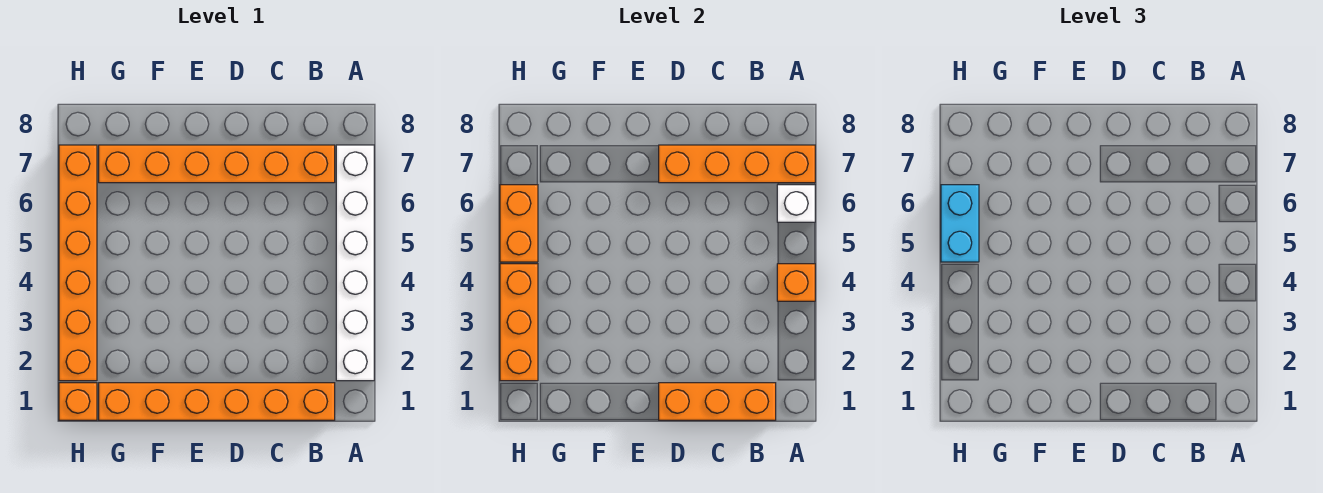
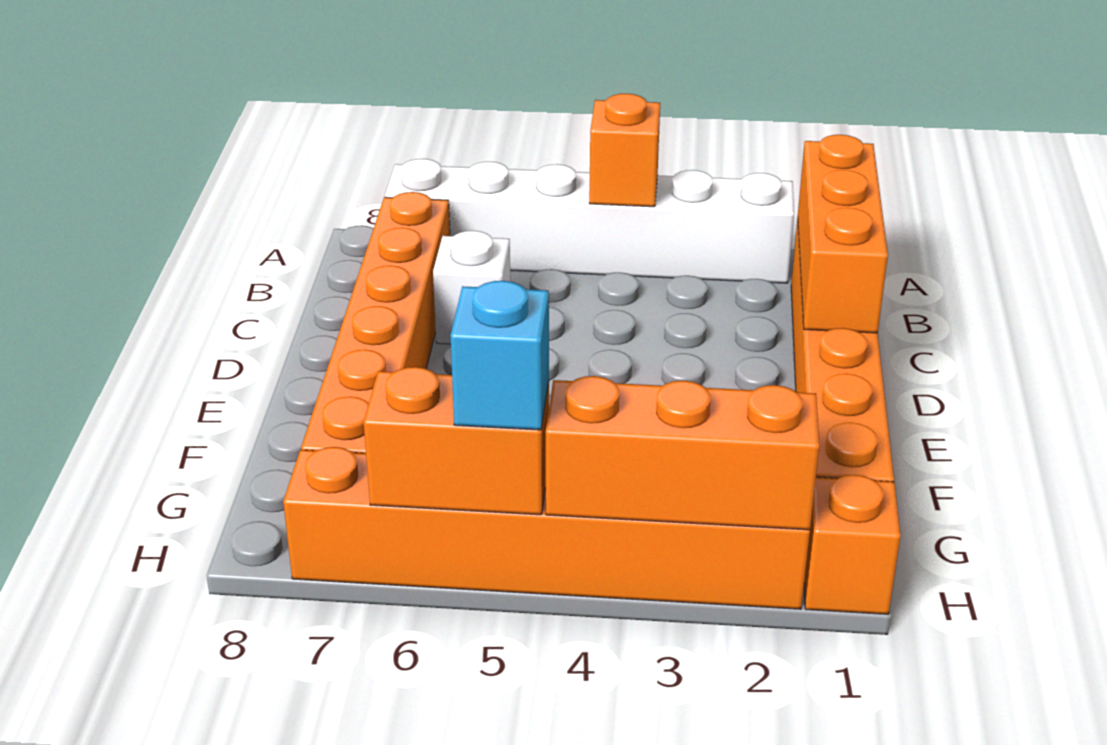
white 1x1 brick [777,185,815,222] -> white 1x1 brick moved to [433,231,510,344]
orange 1x4 brick [659,145,815,183] -> none
cyan 1x2 brick [941,185,979,262] -> cyan 1x1 brick [450,281,549,430]

